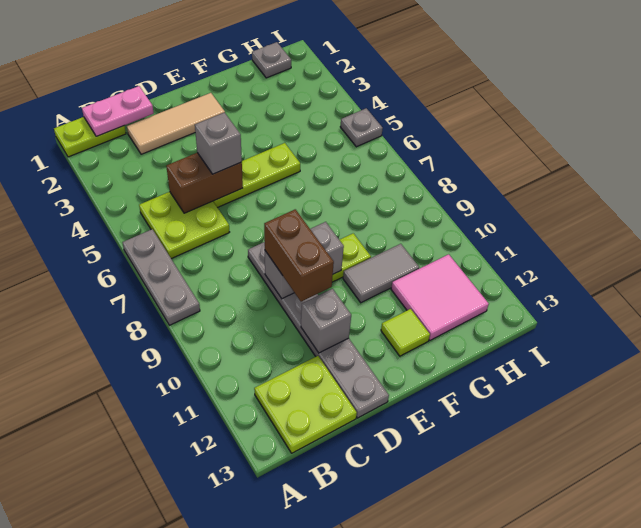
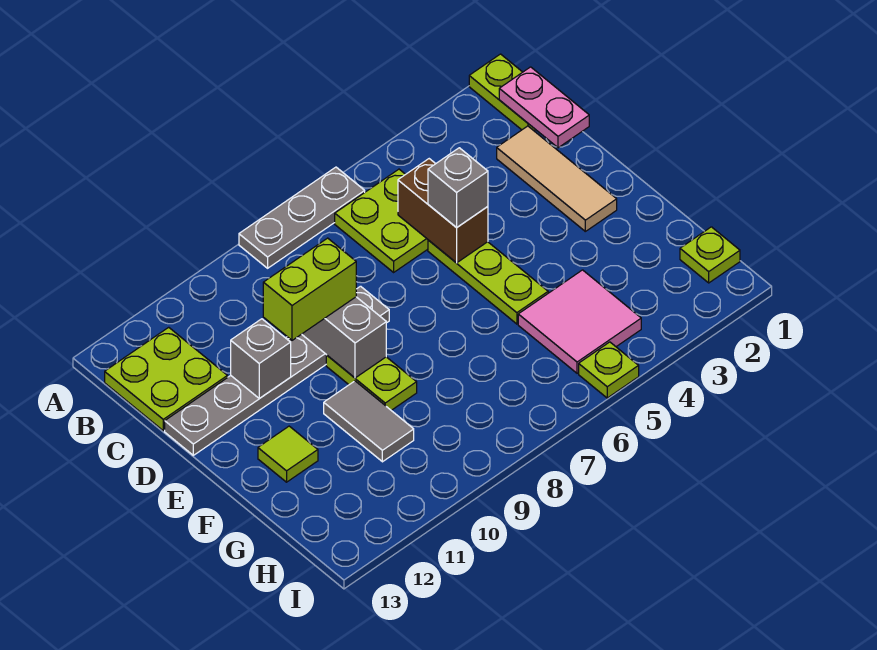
brown 1x2 brick [264,209,334,302] -> lime 1x2 brick [263,238,356,340]
pink 2x2 tile [391,254,489,340] -> pink 2x2 tile moved to [518,270,641,373]
grey 1x1 plate [252,42,291,78] -> lime 1x1 plate [680,227,740,283]
grey 1x1 plate [340,108,383,147] -> lime 1x1 plate [579,342,639,398]

